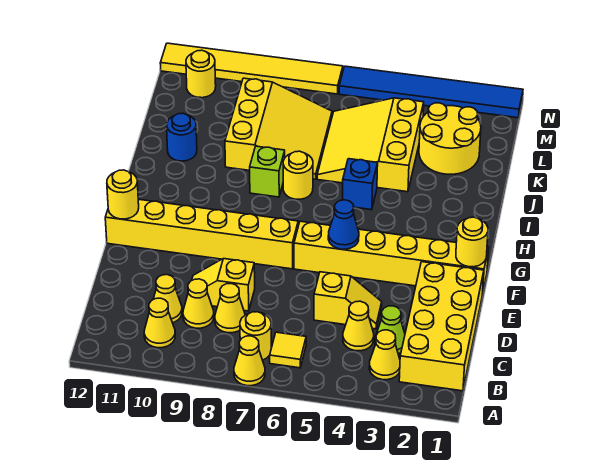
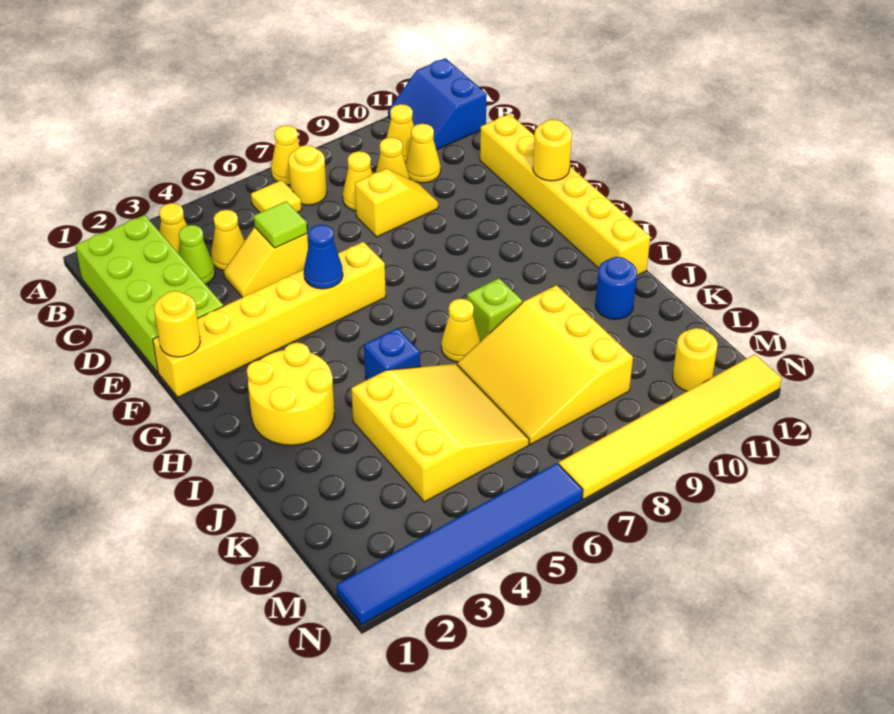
none -> blue 2x2 slope [388,58,487,150]
yellow 2x4 brick [399,262,484,391] -> lime 2x4 brick [75,215,223,372]
none -> lime 1x1 tile [254,201,307,248]
yellow 1x6 brick [105,199,298,269] -> yellow 1x6 brick turned to [480,114,650,275]
yellow 1x1 round brick [283,151,313,199] -> yellow 1x1 cone [441,299,480,362]
yellow 2x2 round brick [419,103,481,174] -> yellow 2x2 round brick moved to [247,343,334,445]

